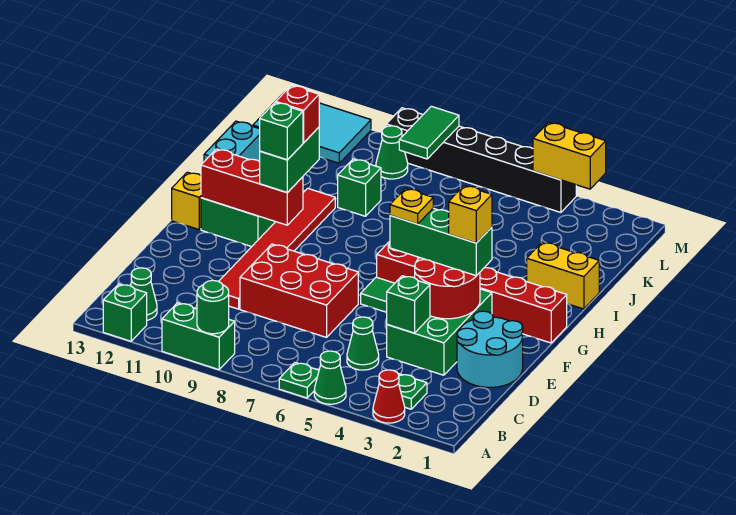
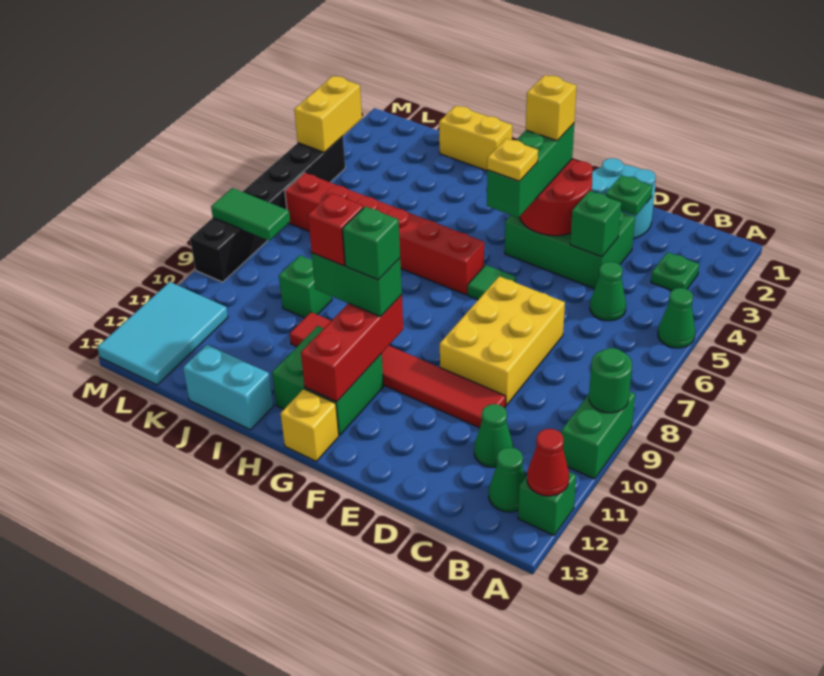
red 1x1 cone [373,370,405,423] -> red 1x1 cone moved to [527,429,569,496]
green 1x1 plate [279,363,319,398] -> green 1x1 plate moved to [606,175,653,216]
red 2x3 brick [240,244,358,337] -> yellow 2x3 brick [440,276,565,405]
red 1x6 brick [377,241,567,343] -> red 1x6 brick turned to [285,173,484,295]
yellow 1x2 brick [527,242,599,309] -> yellow 1x2 brick turned to [439,106,512,171]
green 1x1 cone [376,126,408,179] -> green 1x1 cone moved to [474,404,513,467]

